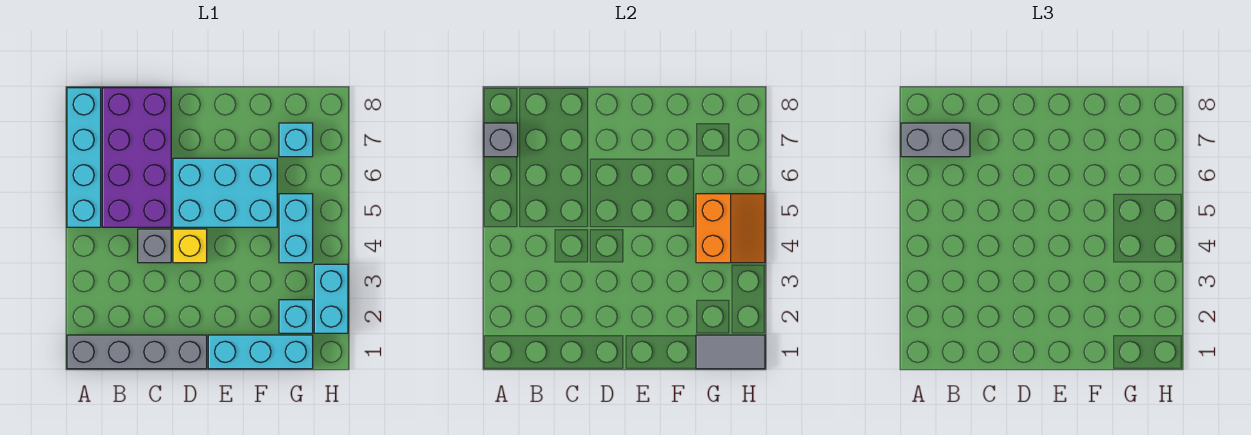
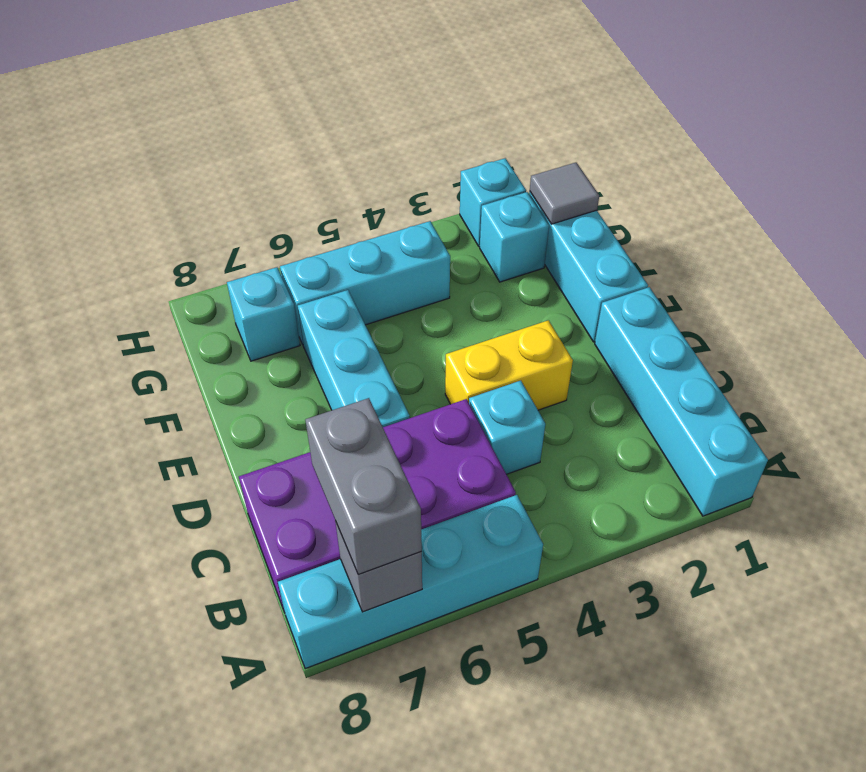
grey 1x4 brick [67,335,207,369] -> cyan 1x4 brick [595,287,768,516]
grey 1x1 brick [138,229,171,263] -> cyan 1x1 brick [469,381,545,474]
yellow 1x1 brick [173,229,207,263] -> yellow 1x2 brick [445,320,573,410]
cyan 2x3 brick [173,158,277,227] -> cyan 1x3 brick [298,290,410,427]
grey 1x2 tile [696,335,765,369] -> grey 1x1 tile [530,163,599,224]
cyan 1x2 brick [279,194,313,263] -> cyan 1x3 brick [280,221,450,344]
orange 2x2 slope [696,194,765,263] -> none
cyan 1x2 brick [314,264,348,333] -> cyan 1x1 brick [460,158,526,247]

